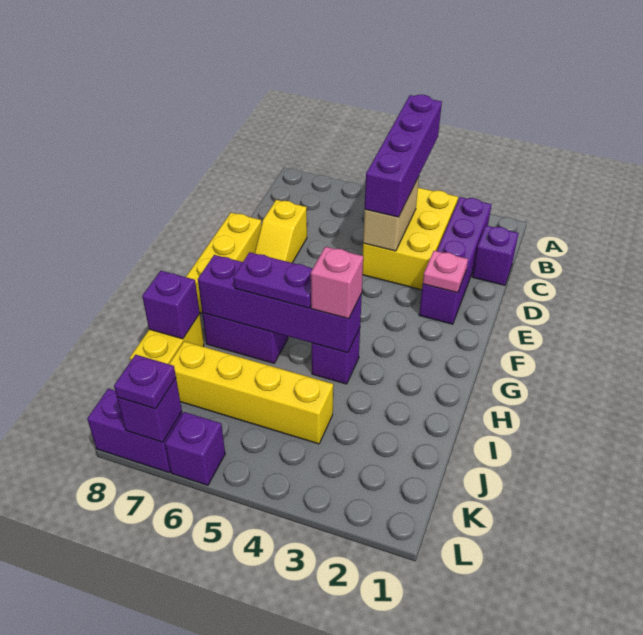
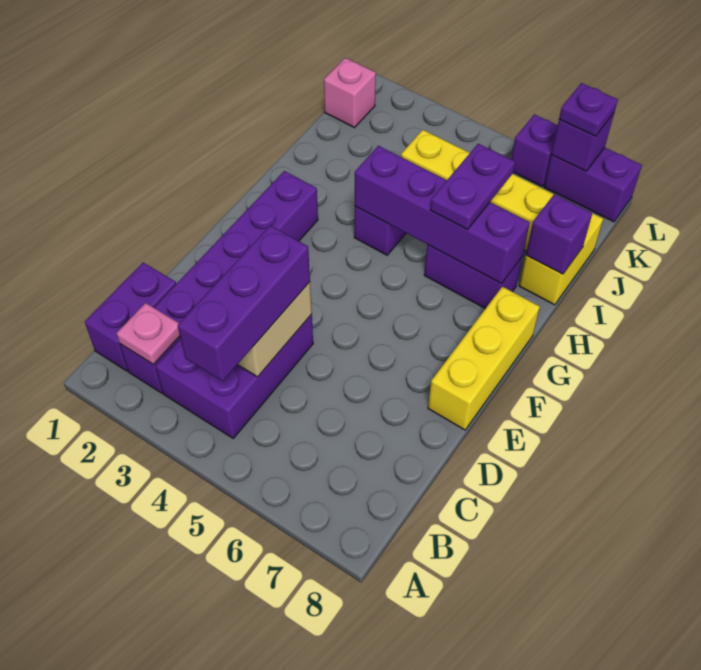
purple 1x4 brick [365,95,442,217] -> purple 1x3 brick [178,226,310,381]
purple 1x4 brick [419,197,492,324] -> purple 1x6 brick [120,171,318,393]
yellow 2x3 brick [362,188,458,290] -> purple 2x3 brick [156,314,313,438]
purple 1x1 brick [472,226,518,285] -> purple 1x2 brick [85,263,176,371]
yellow 1x2 slope [255,200,307,263] -> none
pink 1x1 plate [423,251,468,293] -> pink 1x1 plate moved to [116,303,180,365]
pink 1x1 brick [311,247,363,319] -> pink 1x1 brick moved to [324,58,376,128]
purple 1x2 plate [234,252,313,308] -> purple 1x2 plate turned to [430,144,515,230]

